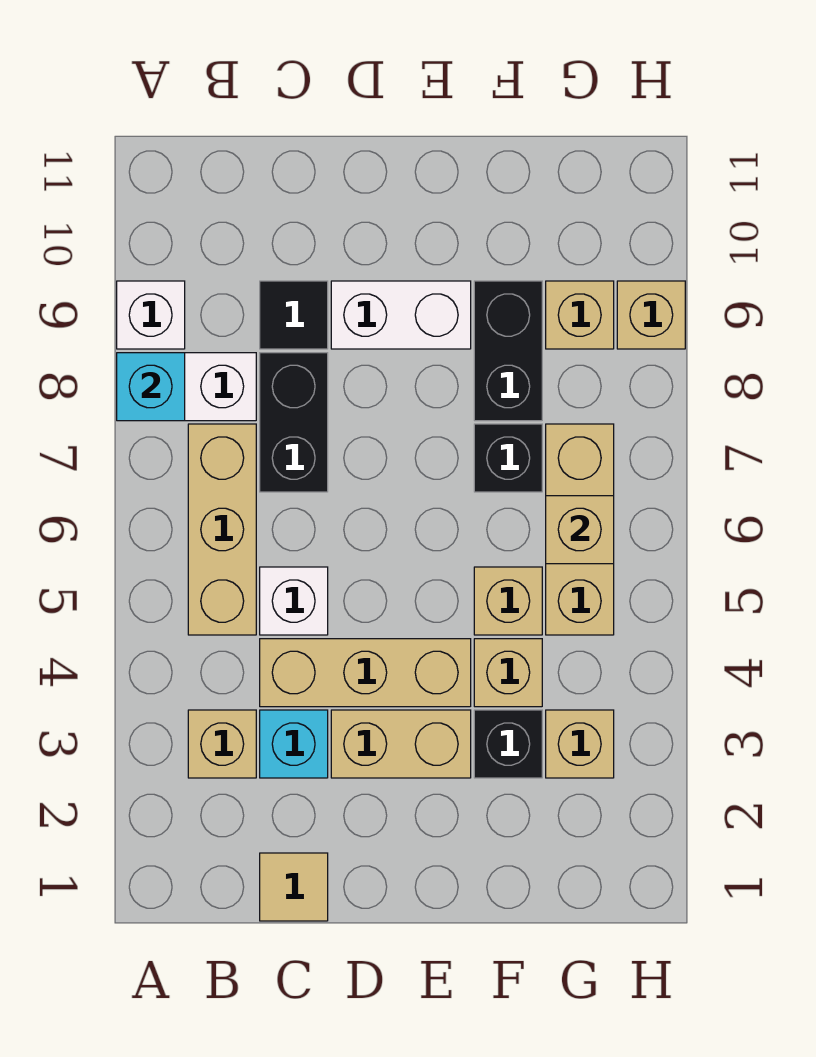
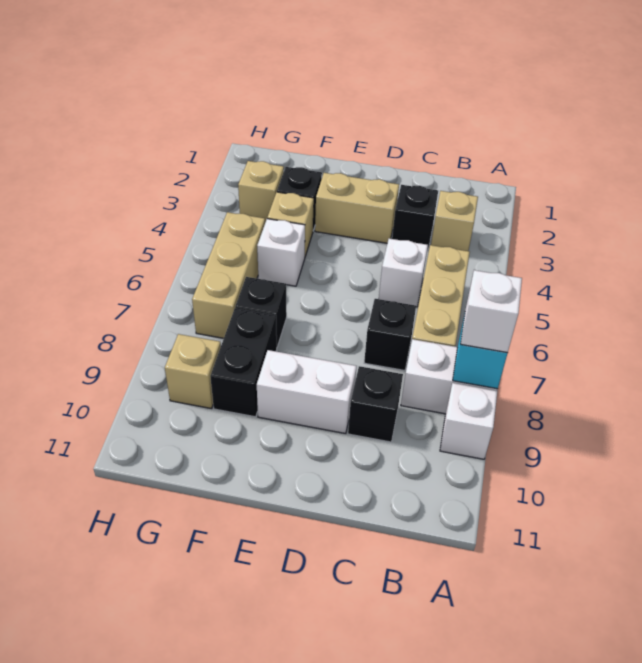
none -> white 1x1 brick [460,270,522,353]
tan 1x1 tile [260,853,328,921] -> none
cyan 1x1 brick [260,710,328,778] -> black 1x1 brick [392,185,438,250]
tan 1x3 brick [260,639,471,707] -> none
black 1x2 brick [260,353,328,492] -> black 1x1 brick [364,299,416,370]
black 1x1 tile [260,281,328,349] -> black 1x1 brick [348,366,403,442]
tan 1x1 brick [474,567,542,635] -> white 1x1 brick [257,219,305,286]
tan 1x1 brick [546,496,614,564] -> none
tan 1x1 brick [617,281,685,349] -> none

